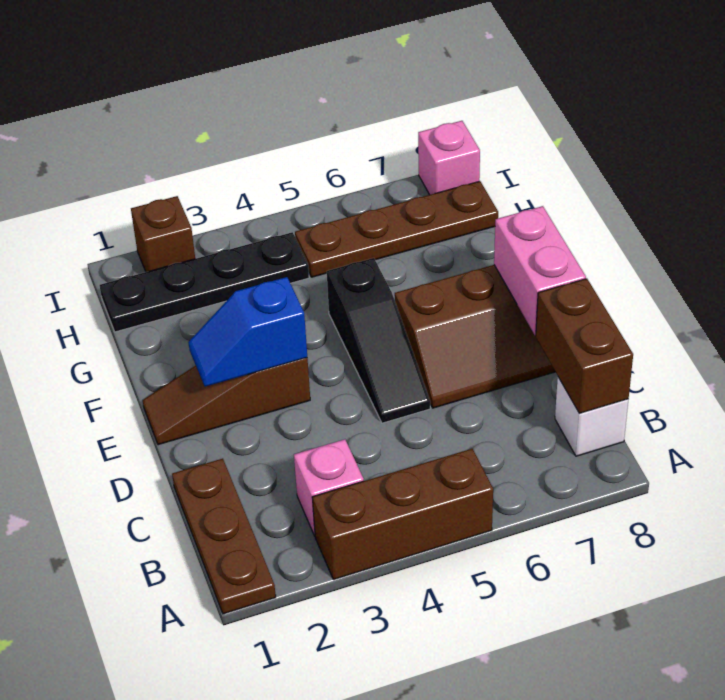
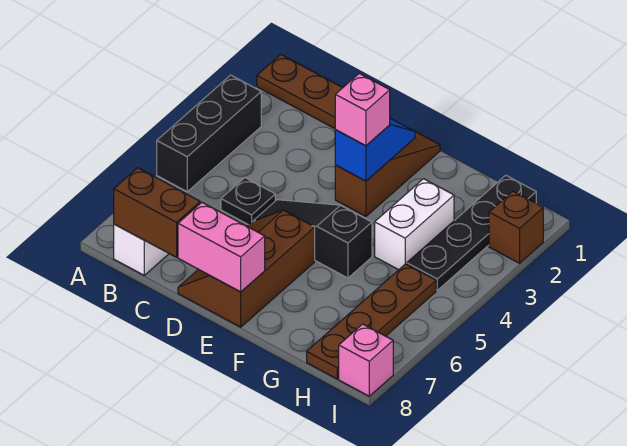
brown 1x3 brick [312,449,493,580] -> black 1x3 brick [157,75,261,192]
pink 1x1 brick [294,439,364,536] -> pink 1x1 brick moved to [335,73,390,146]
none -> black 1x1 plate [221,178,275,225]
none -> white 1x2 brick [375,179,454,270]

